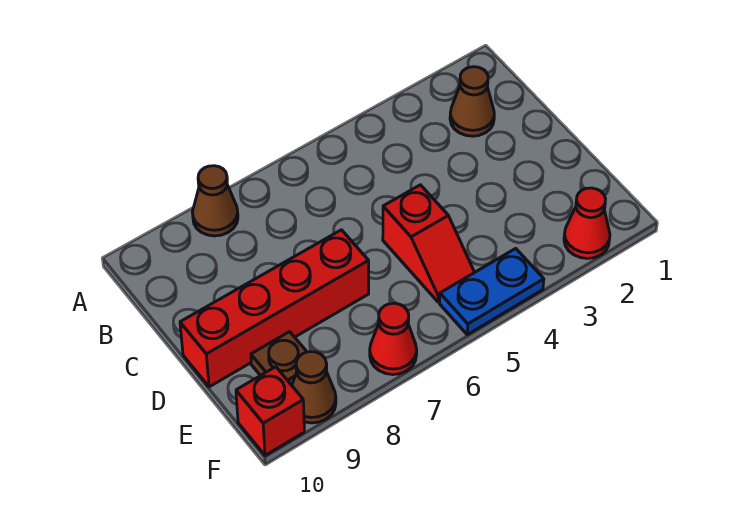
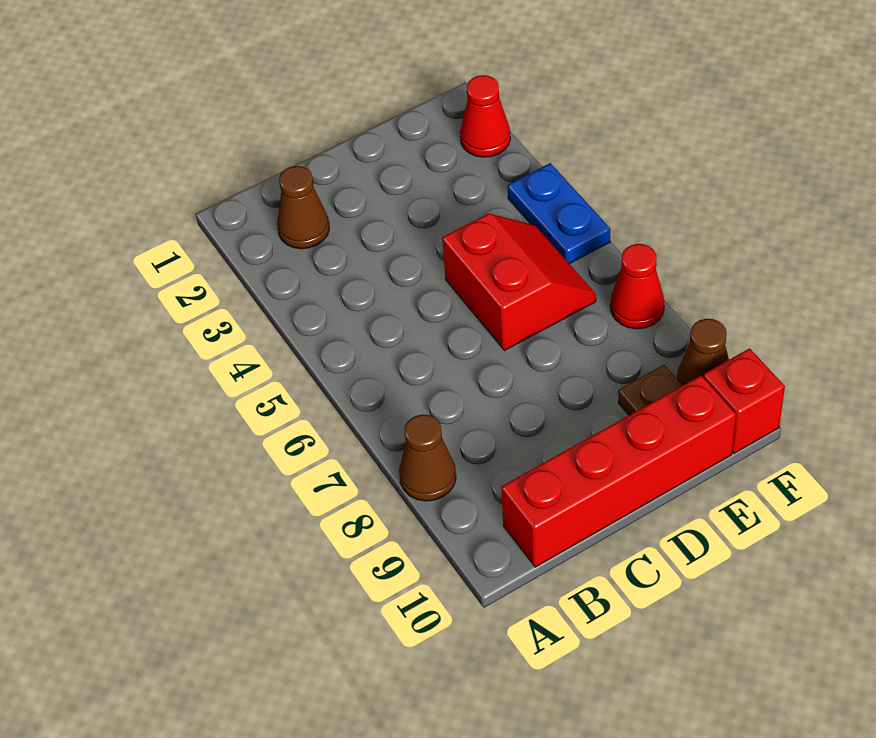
red 1x2 slope [383,185,475,302] -> red 2x2 slope [442,213,596,351]
red 1x4 brick [180,230,369,387] -> red 1x4 brick turned to [501,376,736,567]

